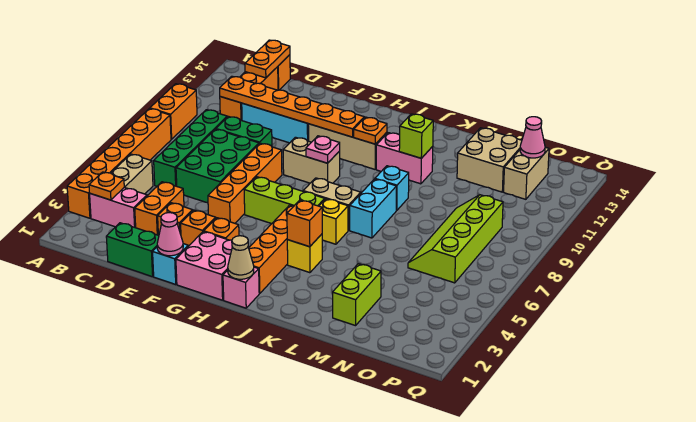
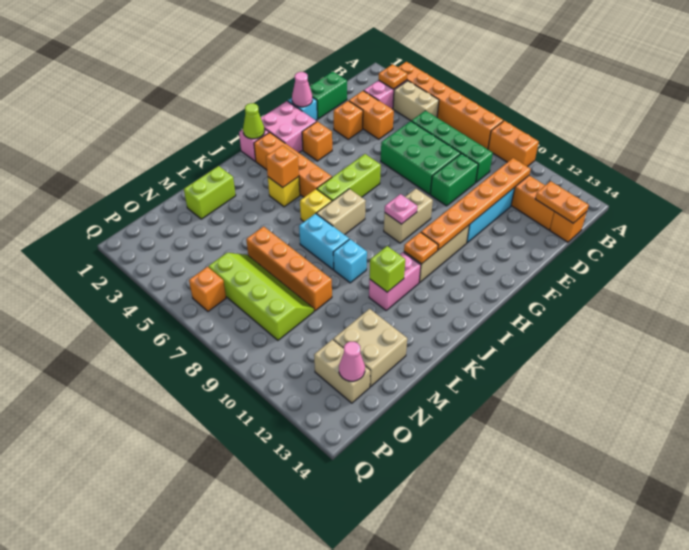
orange 1x1 brick [181,210,216,246] -> orange 1x1 brick moved to [189,267,226,311]
orange 1x4 brick [208,143,282,223] -> orange 1x4 brick moved to [246,226,332,311]
tan 1x1 cone [228,236,254,279] -> lime 1x1 cone [243,103,265,139]
lime 1x2 brick [333,264,381,326] -> lime 1x2 brick turned to [184,166,236,219]

